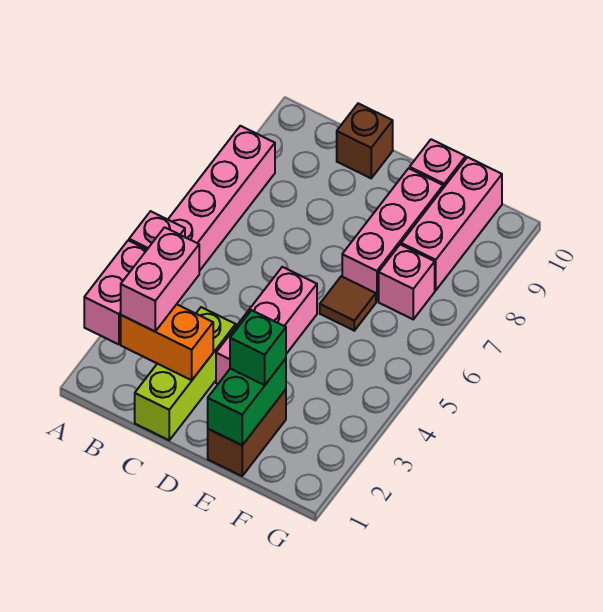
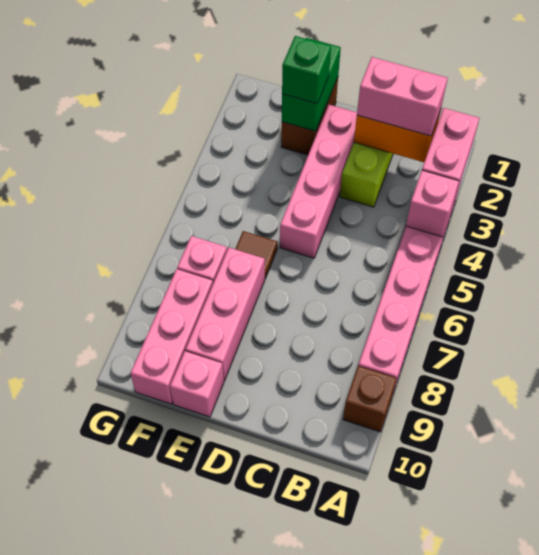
pink 1x2 brick [121,227,199,331] -> pink 1x2 brick turned to [357,57,448,136]
brown 1x1 brick [337,103,393,178] -> brown 1x1 brick moved to [343,366,397,432]
pink 1x3 brick [216,267,317,384] -> pink 1x4 brick [280,105,357,258]

